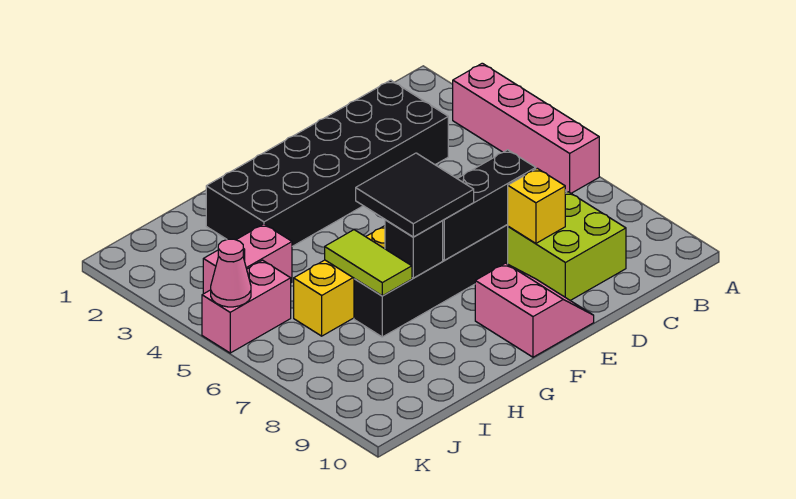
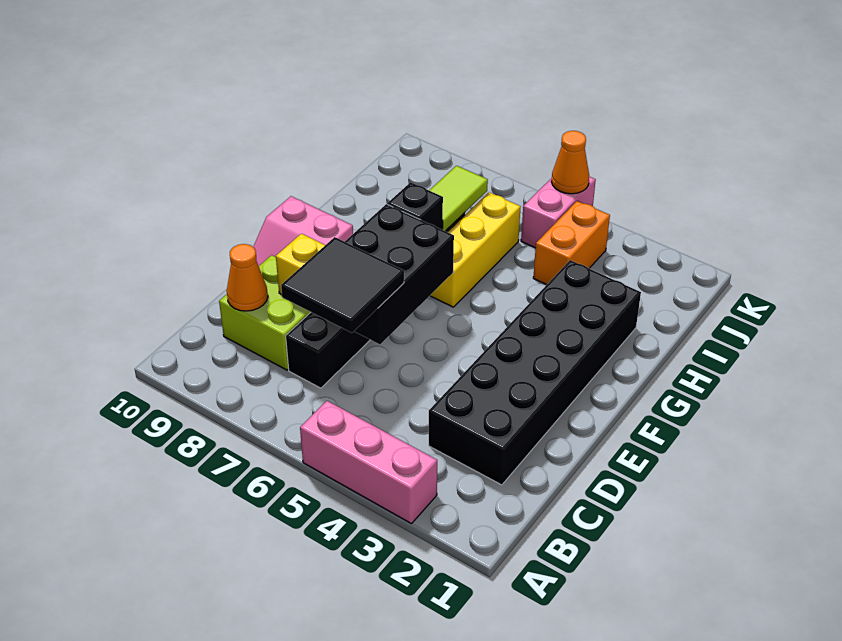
pink 1x4 brick [453,63,599,193] -> pink 1x3 brick [300,401,437,524]
none -> orange 1x1 cone [227,244,268,311]
black 1x3 brick [443,150,536,260] -> black 2x3 brick [345,204,454,344]
black 2x2 tile [356,153,474,237] -> black 2x2 tile moved to [281,237,404,333]
lime 1x2 tile [325,230,412,296] -> lime 1x2 tile turned to [429,166,488,231]
pink 1x2 brick [203,224,292,294] -> orange 1x2 brick [533,201,610,285]
pink 1x1 cone [211,239,251,307] -> orange 1x1 cone [551,131,589,194]

